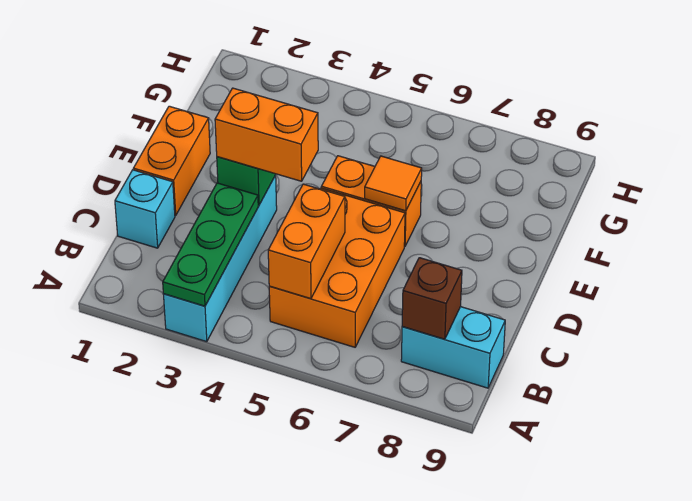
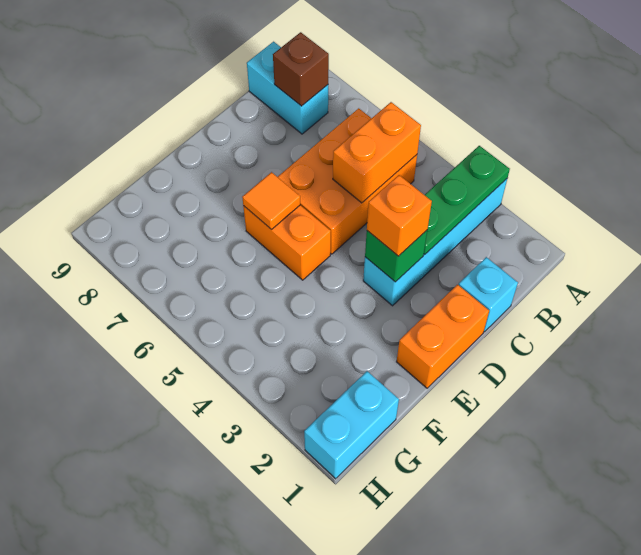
orange 1x2 brick [215,88,318,181] -> orange 1x1 brick [367,175,432,256]
none -> cyan 1x2 brick [304,371,399,479]

